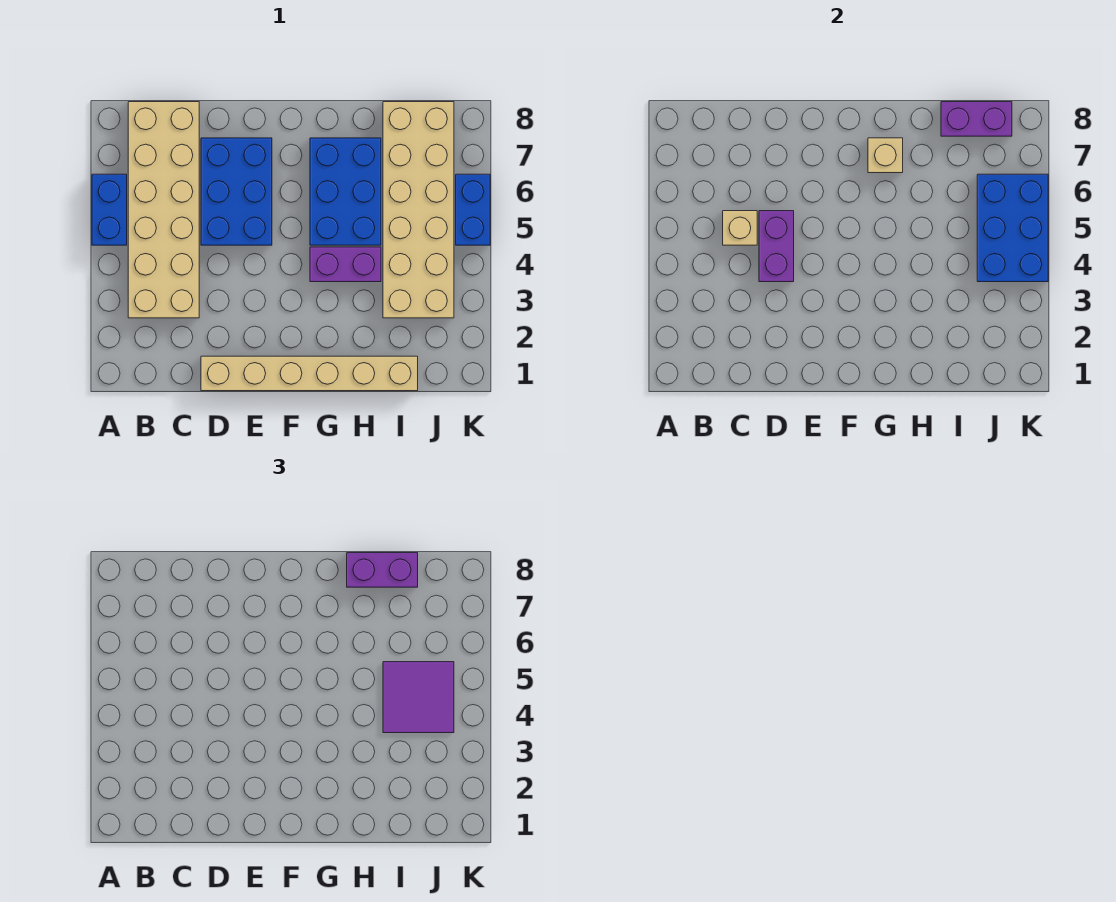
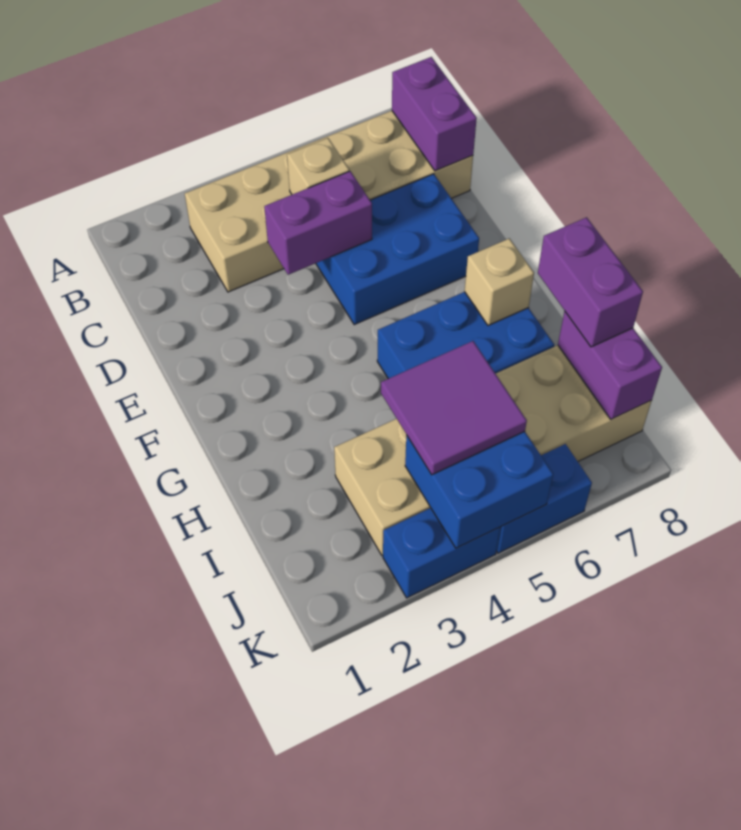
blue 1x2 brick [92,174,127,245] -> blue 1x2 brick moved to [383,508,500,598]
tan 1x6 brick [201,356,418,391] -> none
purple 1x2 brick [310,247,381,282] -> purple 1x2 brick moved to [392,57,477,171]
blue 2x3 brick [977,174,1048,282] -> blue 2x2 brick [405,431,553,548]

